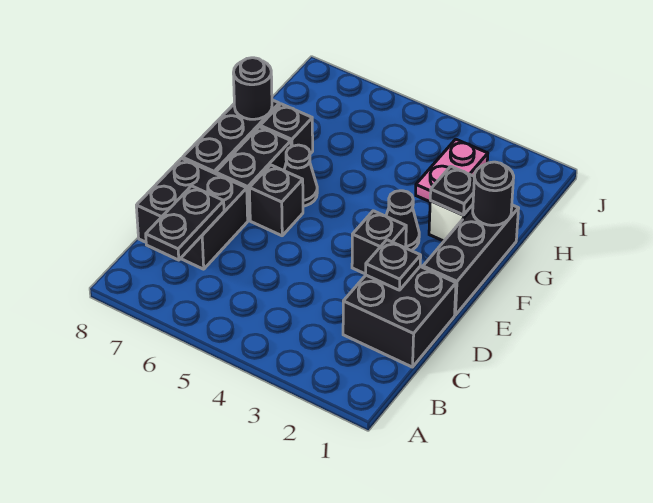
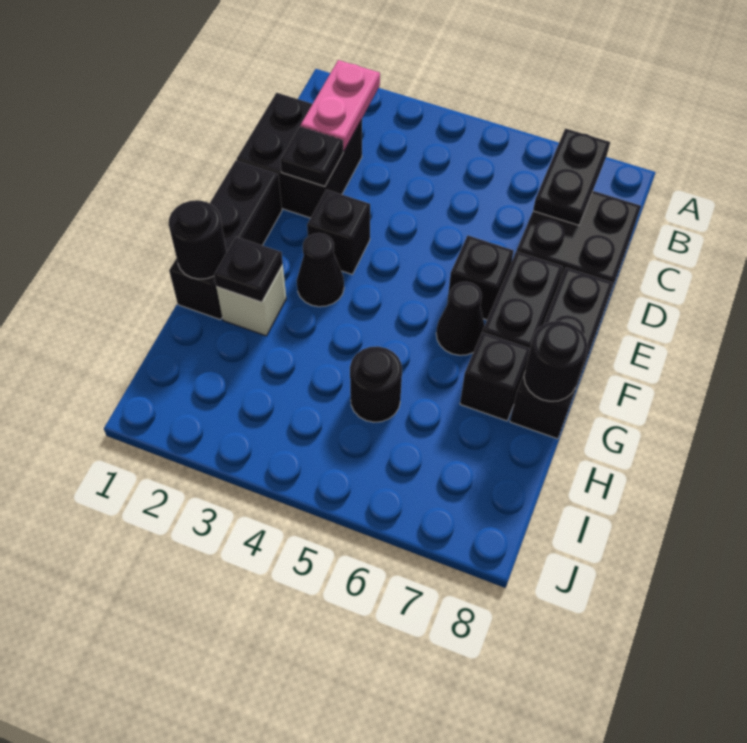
pink 1x2 plate [416,139,488,202] -> pink 1x2 plate moved to [301,60,380,151]
none -> black 1x1 round brick [350,346,402,422]

